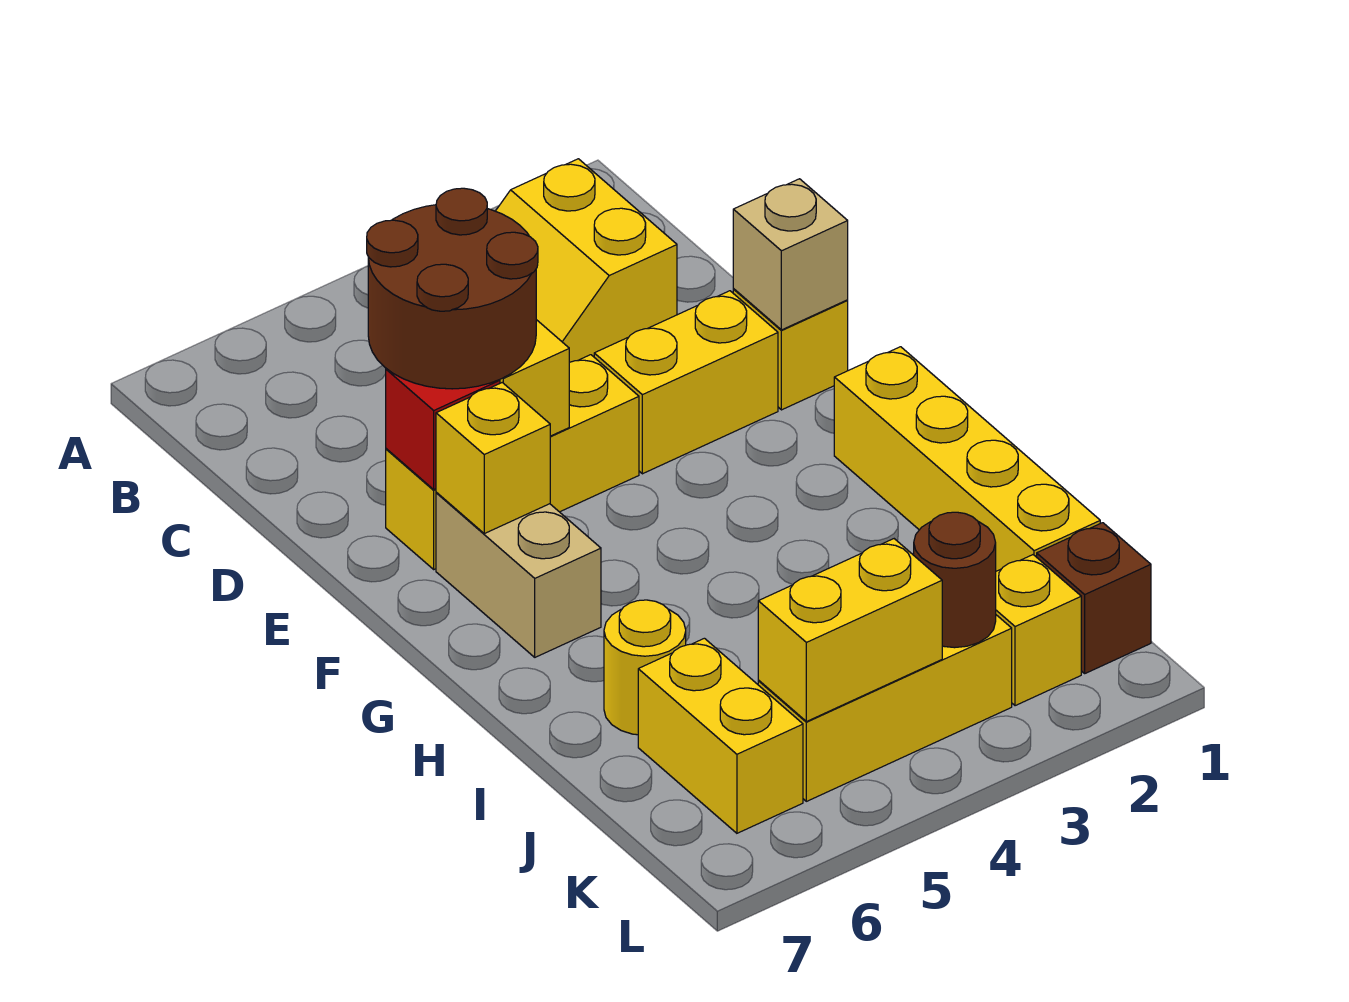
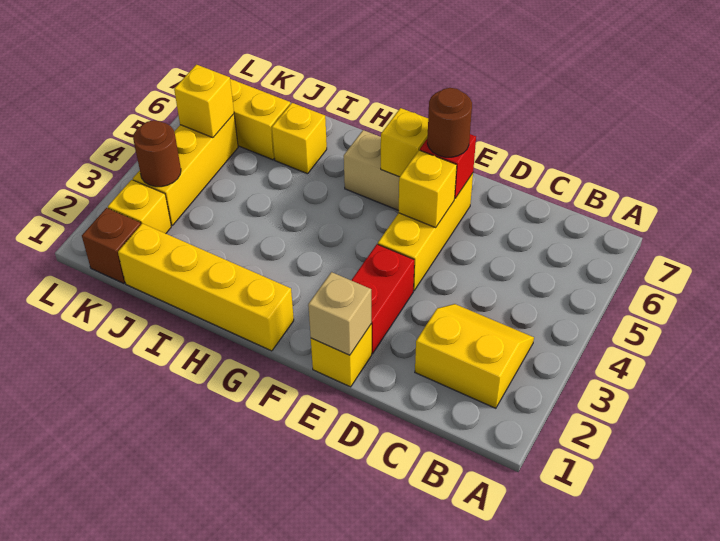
brown 2x2 round brick [367,188,538,389] -> brown 1x1 round brick [427,88,472,157]
yellow 1x2 brick [594,291,778,474] -> red 1x2 brick [351,244,414,354]
yellow 1x1 round brick [604,600,686,735] -> yellow 1x1 brick [272,103,327,174]
yellow 1x2 brick [758,539,942,722] -> yellow 1x1 brick [174,65,234,138]

